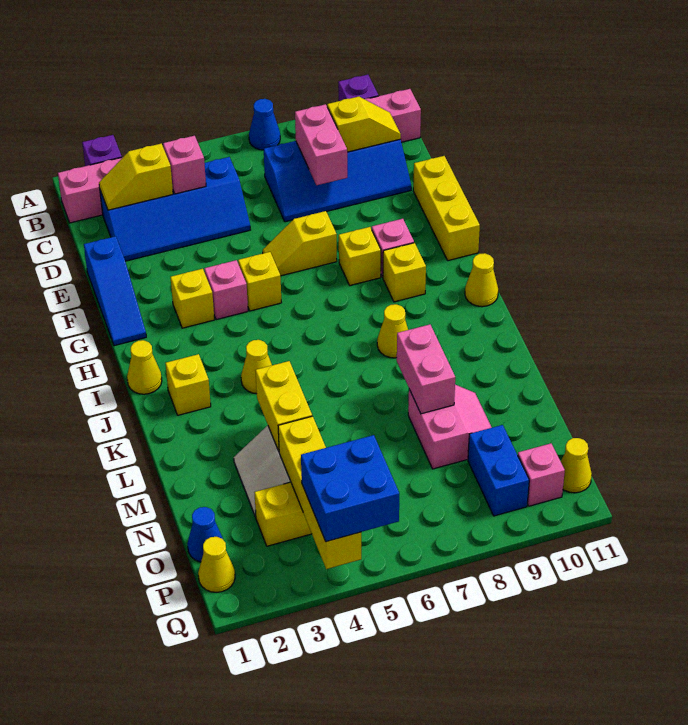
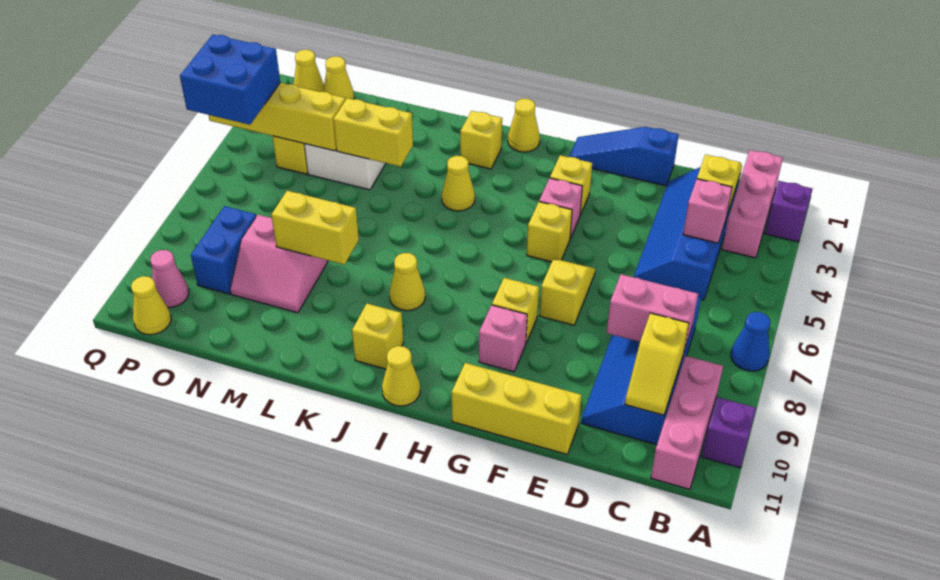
yellow 1x1 brick [383,243,426,302] -> yellow 1x1 brick moved to [352,304,403,369]
pink 1x2 brick [397,324,455,414] -> yellow 1x2 brick [271,191,359,265]
blue 1x1 cone [187,507,223,562] -> yellow 1x1 cone [323,56,354,100]
blue 1x2 brick [468,425,529,516] -> blue 1x2 brick turned to [191,206,256,294]
pink 1x1 brick [518,443,565,506] -> pink 1x1 cone [150,250,189,308]

